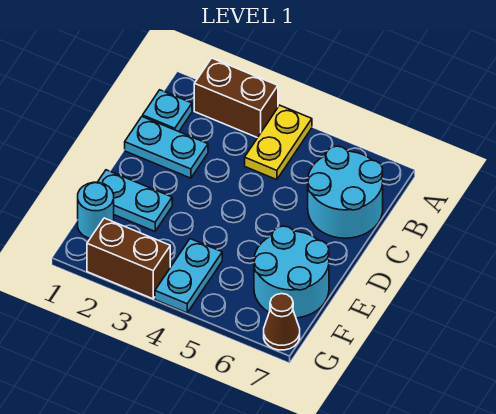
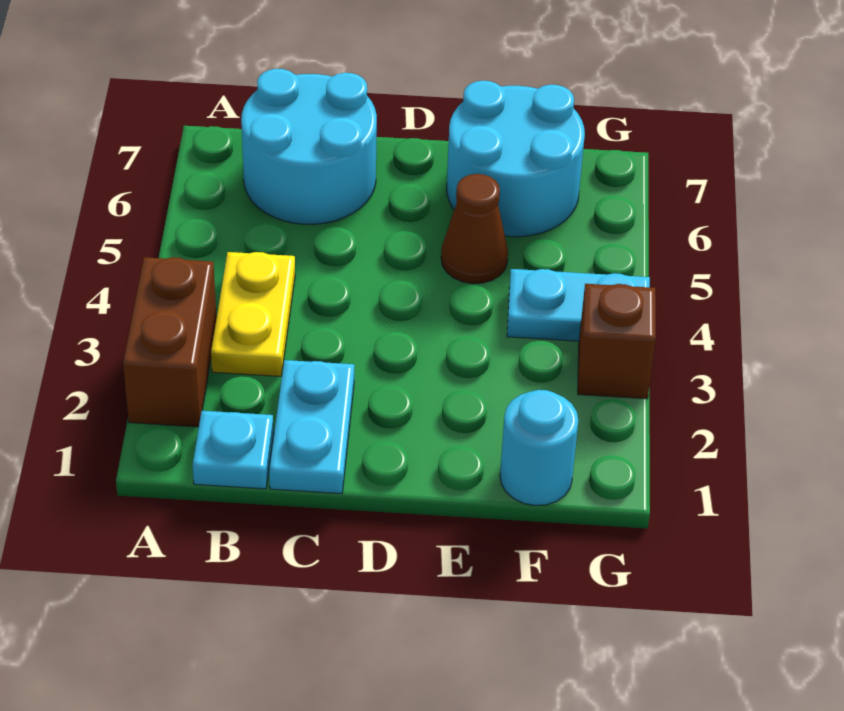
yellow 1x2 plate [245,105,312,180] -> yellow 1x2 plate turned to [211,252,295,376]
cyan 1x2 plate [98,170,172,231] -> none
brown 1x2 brick [87,218,170,299] -> brown 1x1 brick [578,284,656,399]
brown 1x1 cone [264,294,300,350] -> brown 1x1 cone moved to [441,174,508,284]

